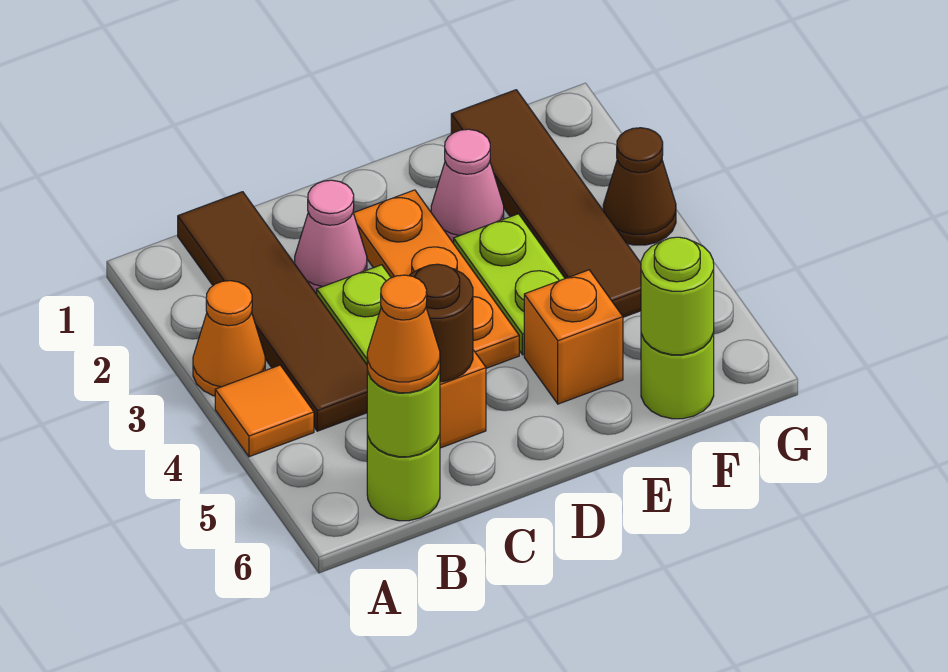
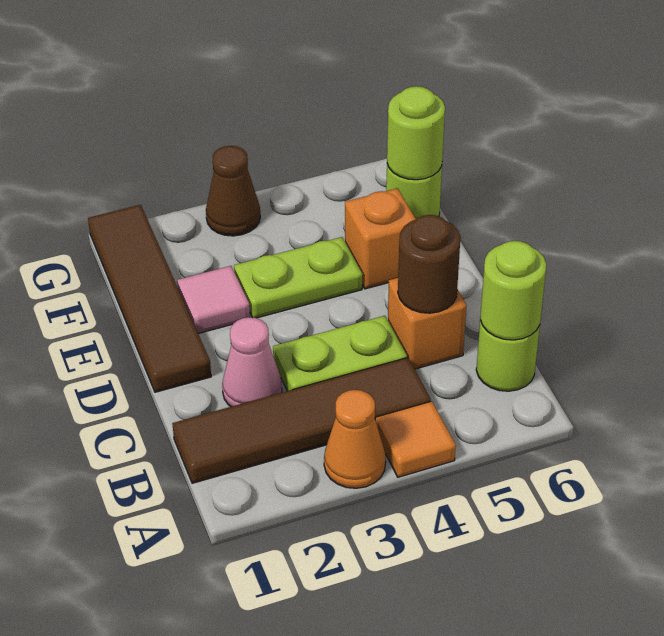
orange 1x1 cone [367,275,440,393] -> none
orange 1x3 plate [354,190,519,368] -> none
pink 1x1 cone [431,129,504,244] -> pink 1x1 tile [177,266,250,334]
brown 1x4 tile [451,90,641,317] -> brown 1x4 tile turned to [88,205,211,392]

